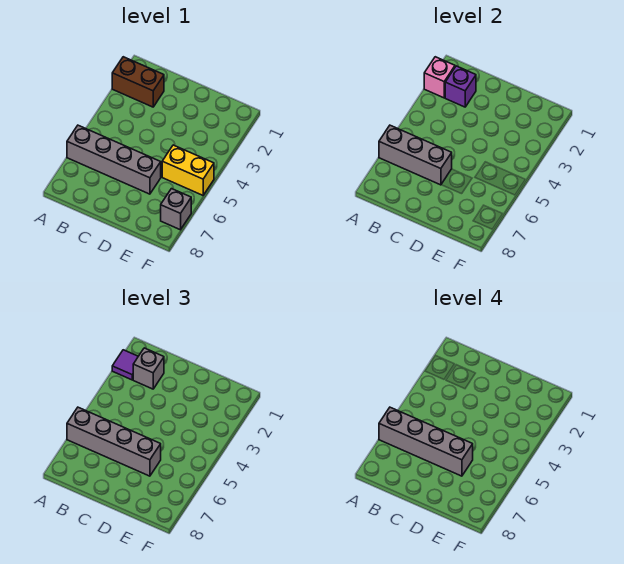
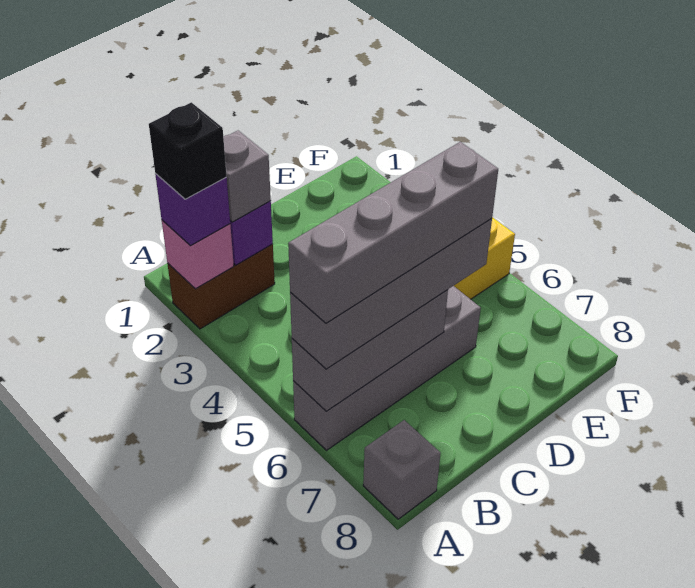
purple 1x1 tile [112,350,138,380] -> purple 1x1 brick [155,174,230,246]
none -> black 1x1 brick [149,102,227,199]
grey 1x1 brick [161,189,191,230] -> grey 1x1 brick moved to [363,420,440,519]

